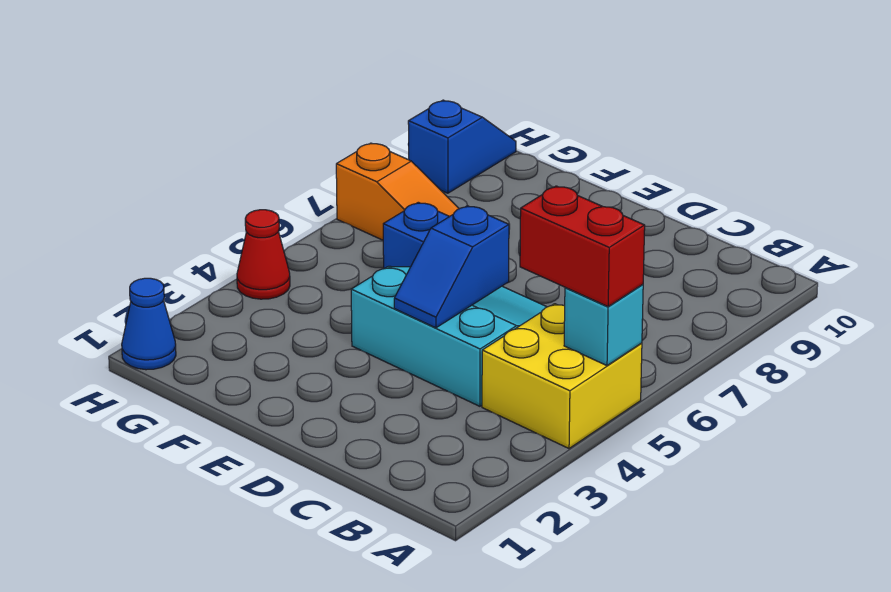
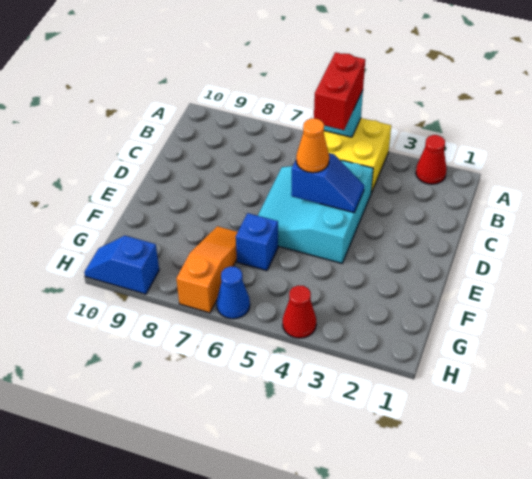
none -> red 1x1 cone [416,135,447,184]
none -> orange 1x1 cone [296,118,329,173]
blue 1x1 cone [122,278,176,370] -> blue 1x1 cone moved to [216,267,250,319]

